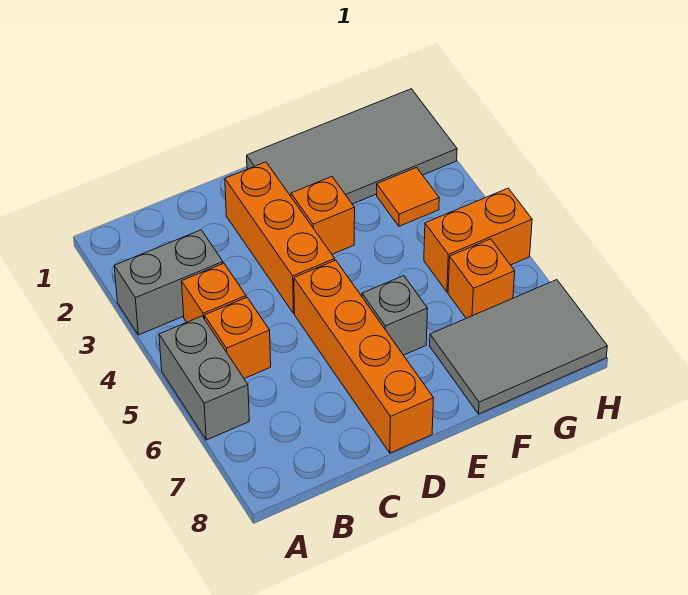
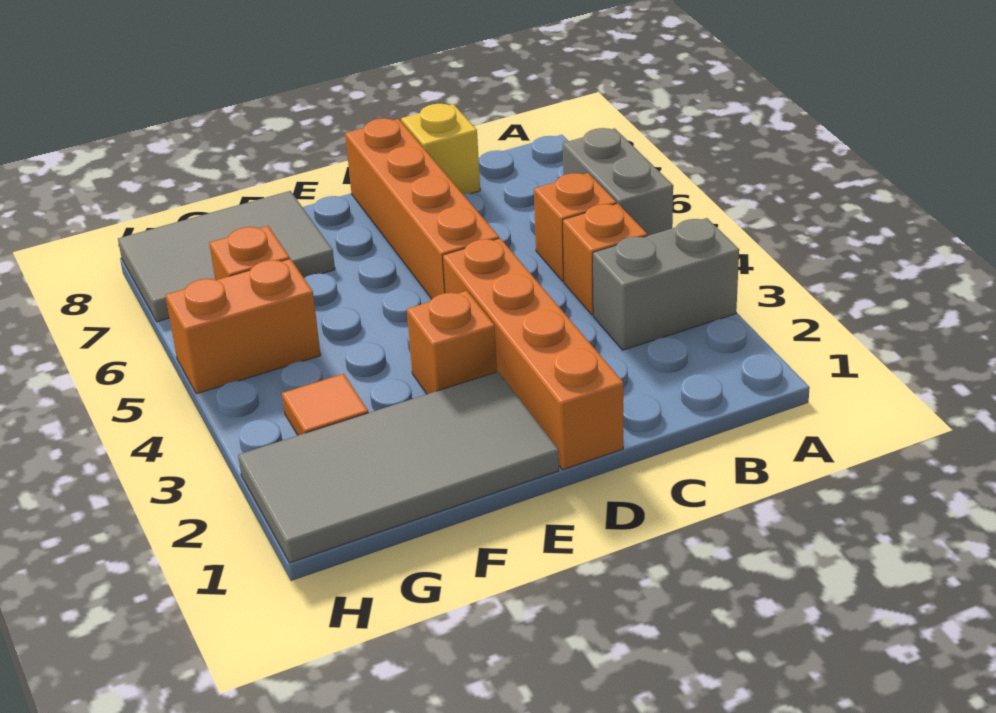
none -> yellow 1x1 brick [401,104,480,194]
orange 1x3 brick [225,162,335,313] -> orange 1x4 brick [443,238,623,470]
grey 1x1 brick [362,276,428,355] -> none

